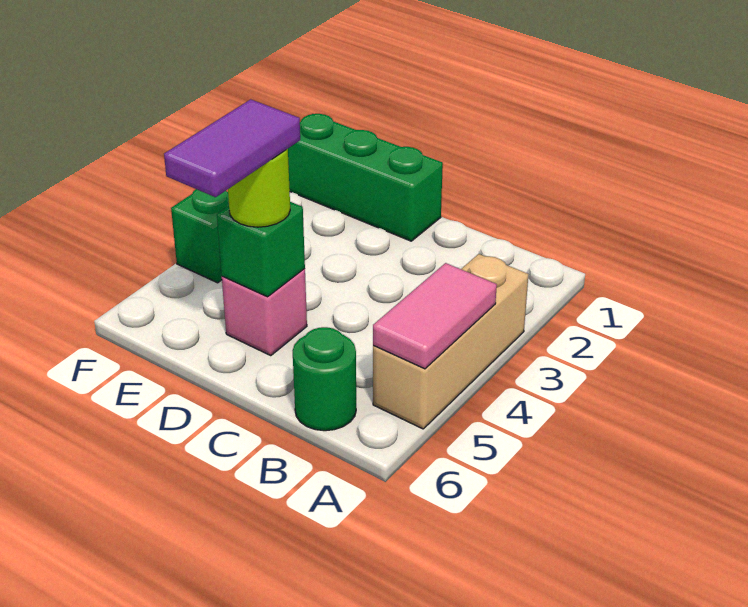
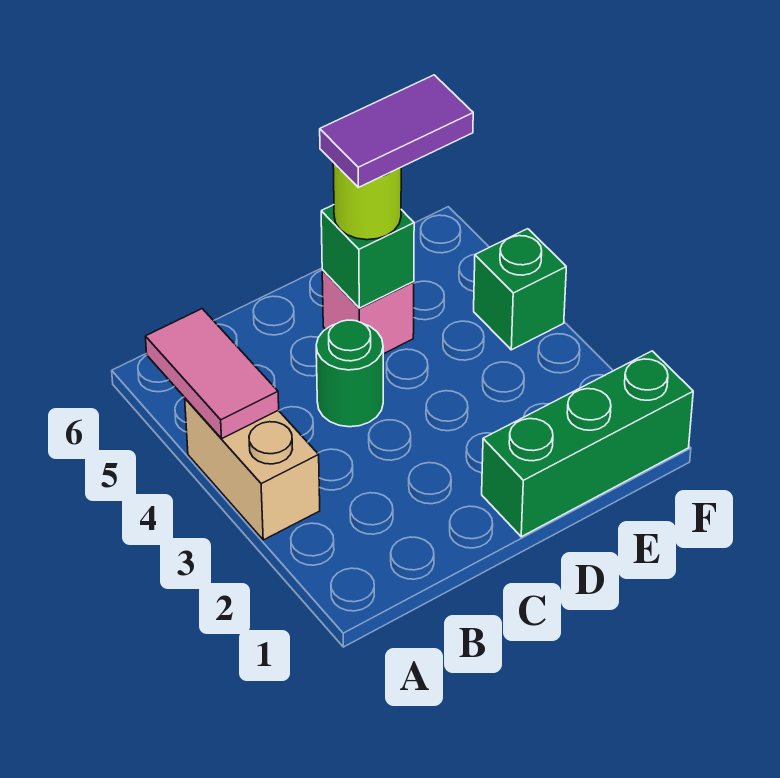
tan 1x3 brick [373,254,529,429] -> tan 1x2 brick [185,398,320,540]
green 1x1 round brick [293,327,356,431] -> green 1x1 round brick moved to [316,320,383,427]
purple 1x2 tile [164,99,300,197] -> purple 1x2 tile turned to [320,75,473,187]

